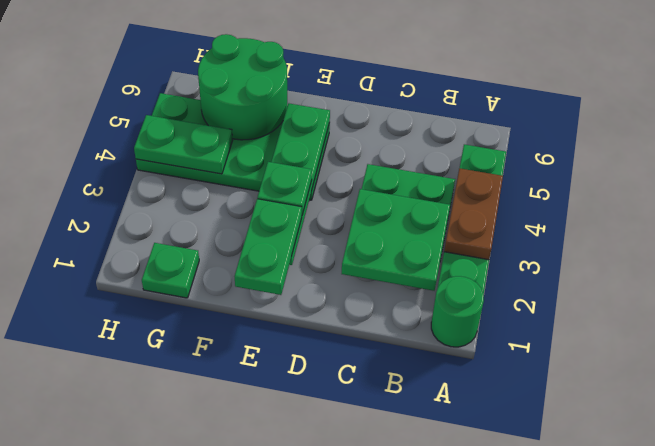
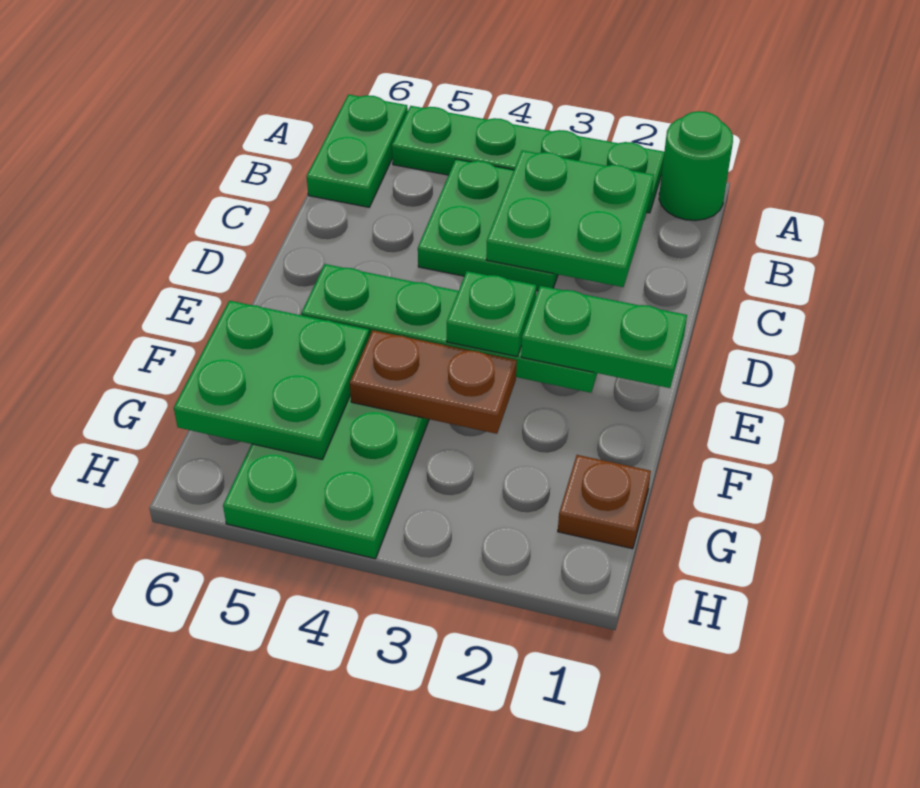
brown 1x2 plate [444,168,503,260] -> brown 1x2 plate moved to [350,330,517,434]
green 2x2 round brick [198,34,287,140] -> green 2x2 plate [174,301,369,460]
green 1x1 plate [142,243,199,298] -> brown 1x1 plate [558,455,651,549]
green 1x2 plate [134,115,233,174] -> green 1x2 plate moved to [307,94,408,207]

